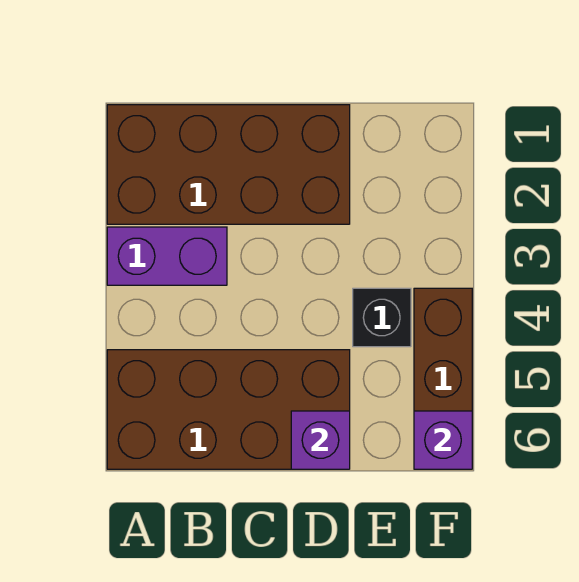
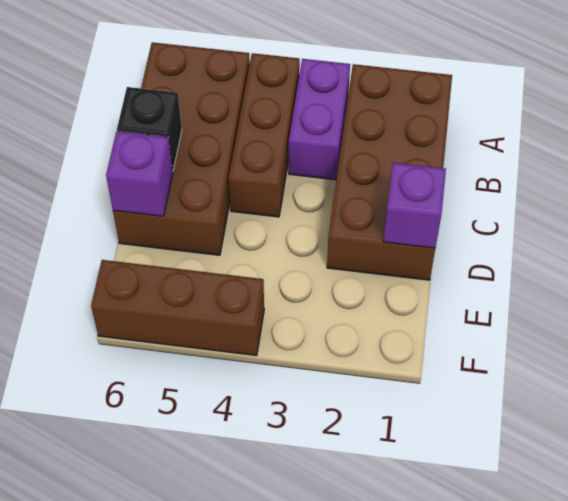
none -> brown 1x3 brick [229,53,300,217]
black 1x1 brick [353,288,411,347] -> black 1x1 brick moved to [117,87,182,171]
purple 1x1 brick [414,411,472,469] -> purple 1x1 brick moved to [383,163,446,248]

